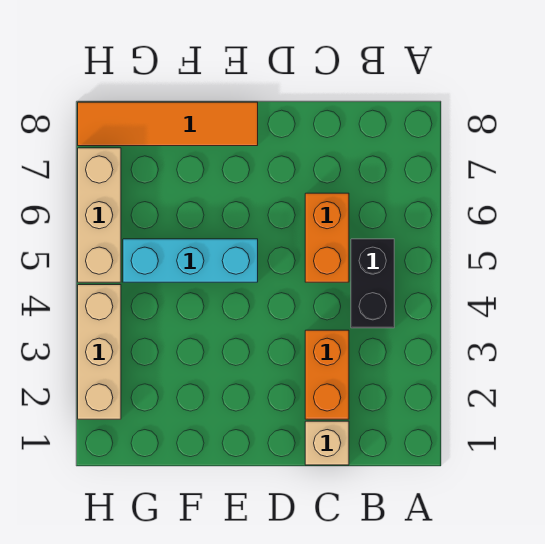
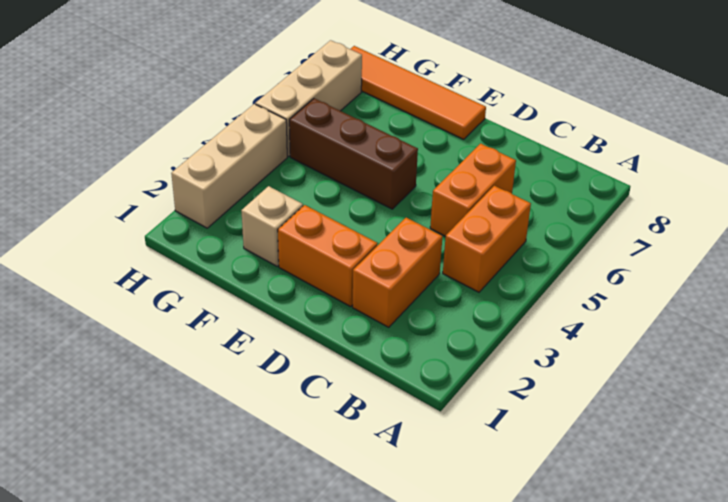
black 1x2 brick [351,239,394,328] -> orange 1x2 brick [443,186,531,292]
tan 1x1 brick [305,421,349,465] -> tan 1x1 brick moved to [241,186,303,266]
none -> orange 1x2 brick [278,205,378,307]
cyan 1x3 brick [123,239,258,282] -> brown 1x3 brick [289,98,418,209]

